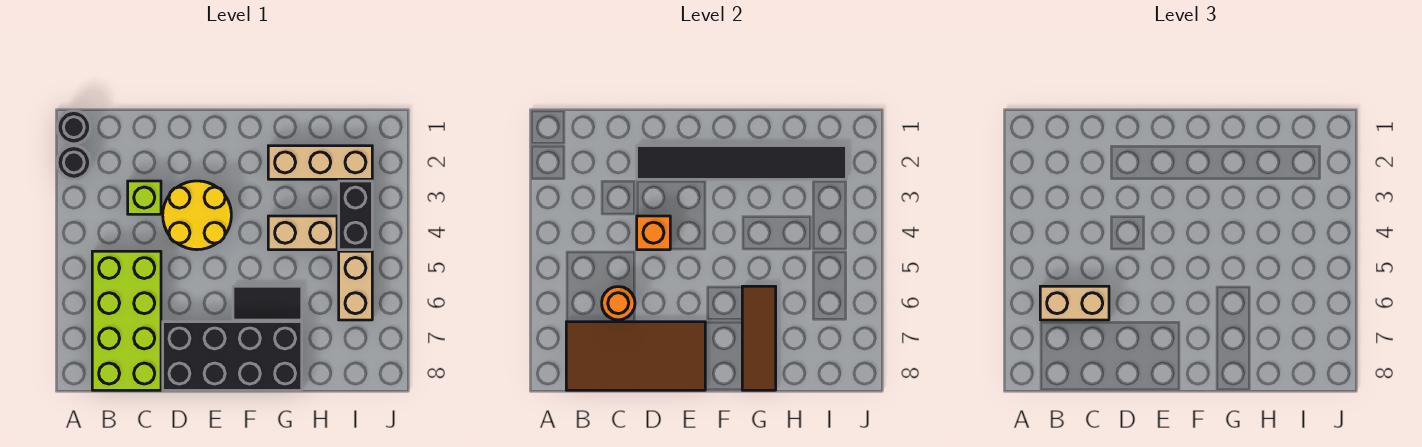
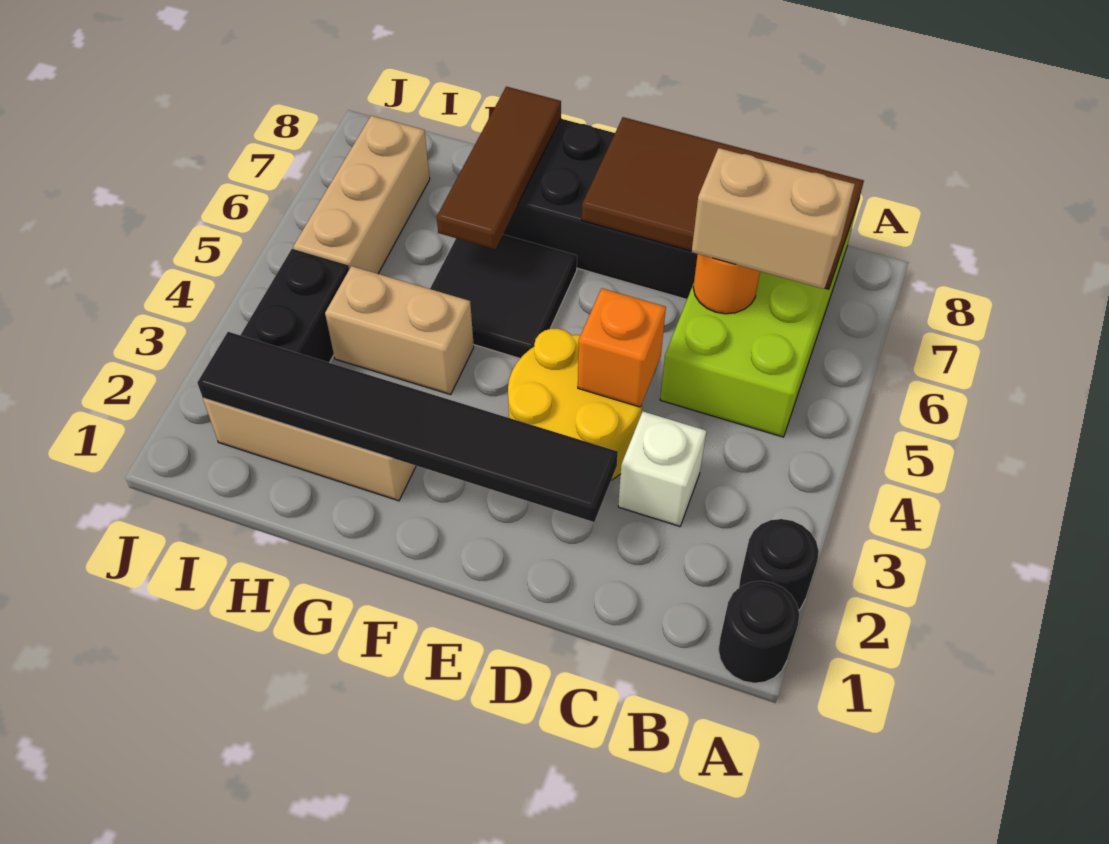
lime 1x1 brick [128,181,161,214] -> white 1x1 brick [618,412,706,526]
black 1x2 tile [233,286,302,320] -> black 2x2 tile [430,235,577,358]
tan 1x2 brick [339,251,372,320] -> tan 1x3 brick [293,116,430,274]

